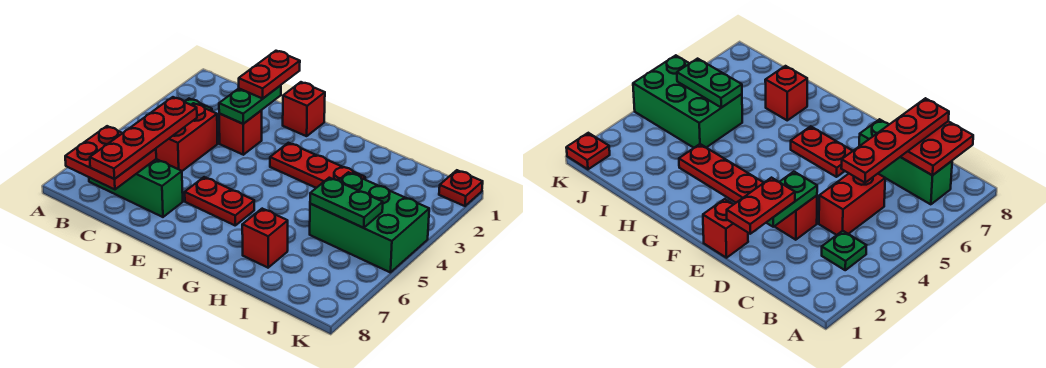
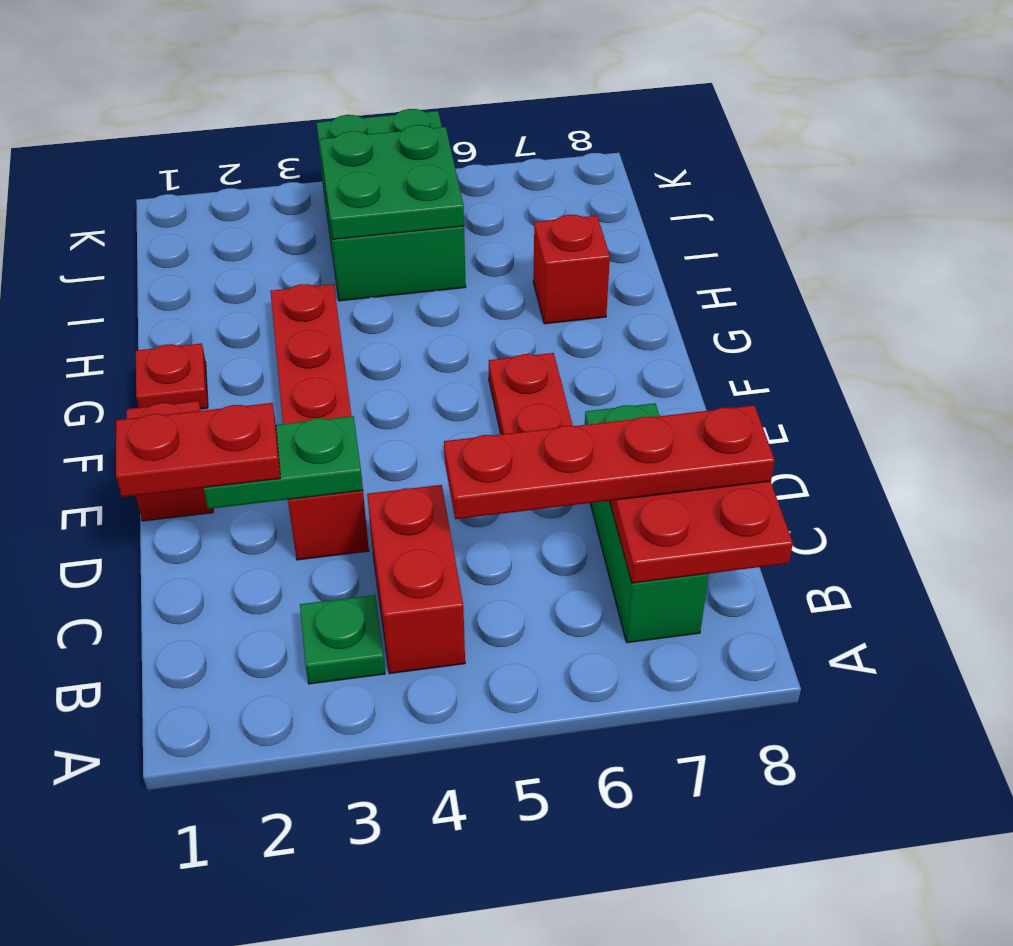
red 1x2 brick [156,103,218,171] -> red 1x2 brick turned to [367,485,465,674]
green 1x2 plate [310,178,383,228] -> green 2x2 plate [320,125,464,239]
red 1x1 plate [439,170,483,206] -> red 1x1 plate moved to [136,343,208,409]

